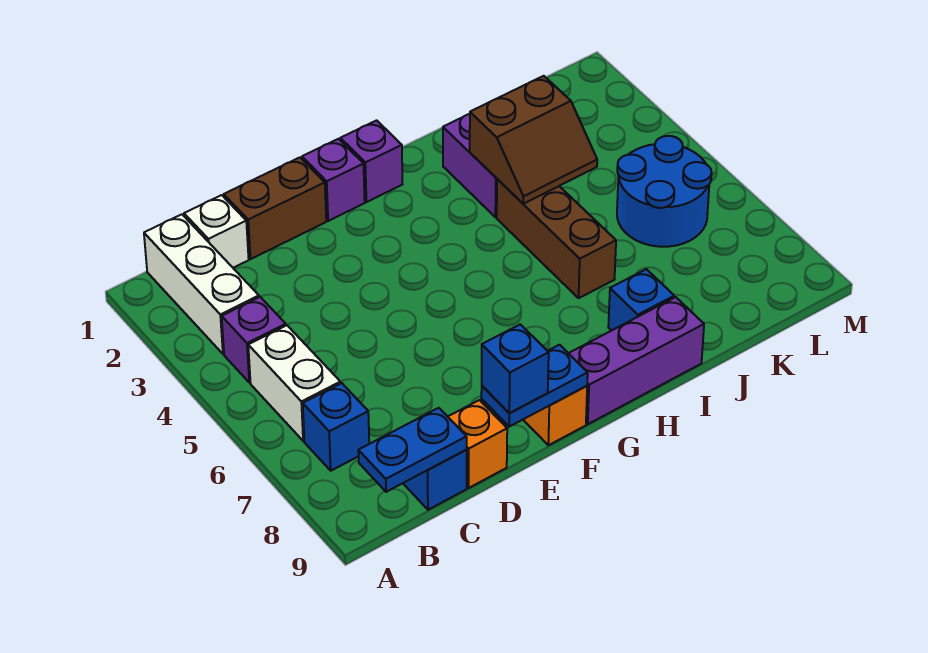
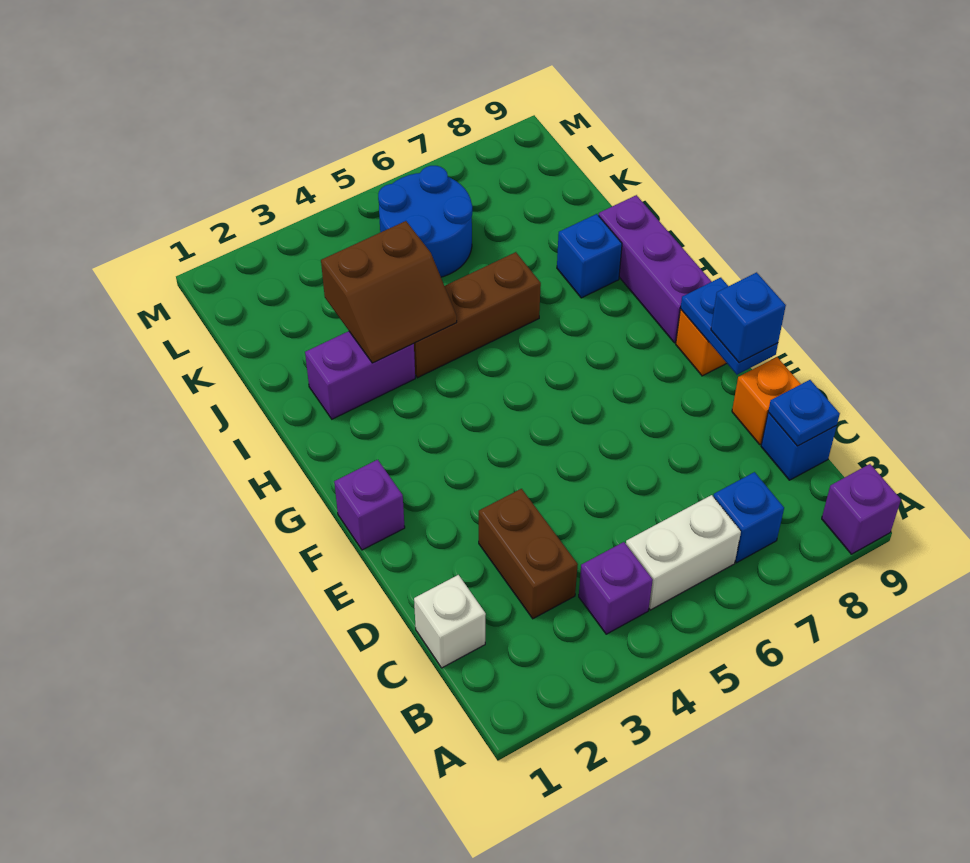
white 1x3 brick [144,214,259,354] -> none
blue 1x2 plate [358,408,467,492] -> blue 1x1 plate [768,380,840,446]
brown 1x2 brick [224,158,326,259] -> brown 1x2 brick moved to [479,489,578,619]
purple 1x1 brick [340,120,402,202] -> purple 1x1 brick moved to [822,464,901,554]
brown 2x2 slope [470,76,597,204] -> brown 2x2 slope turned to [321,221,457,363]

